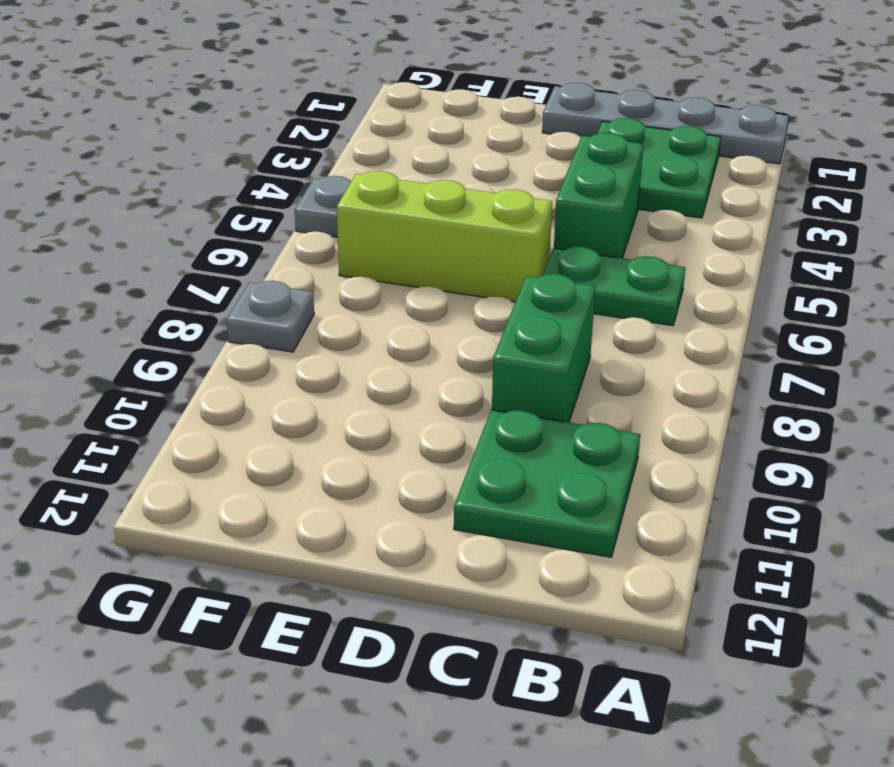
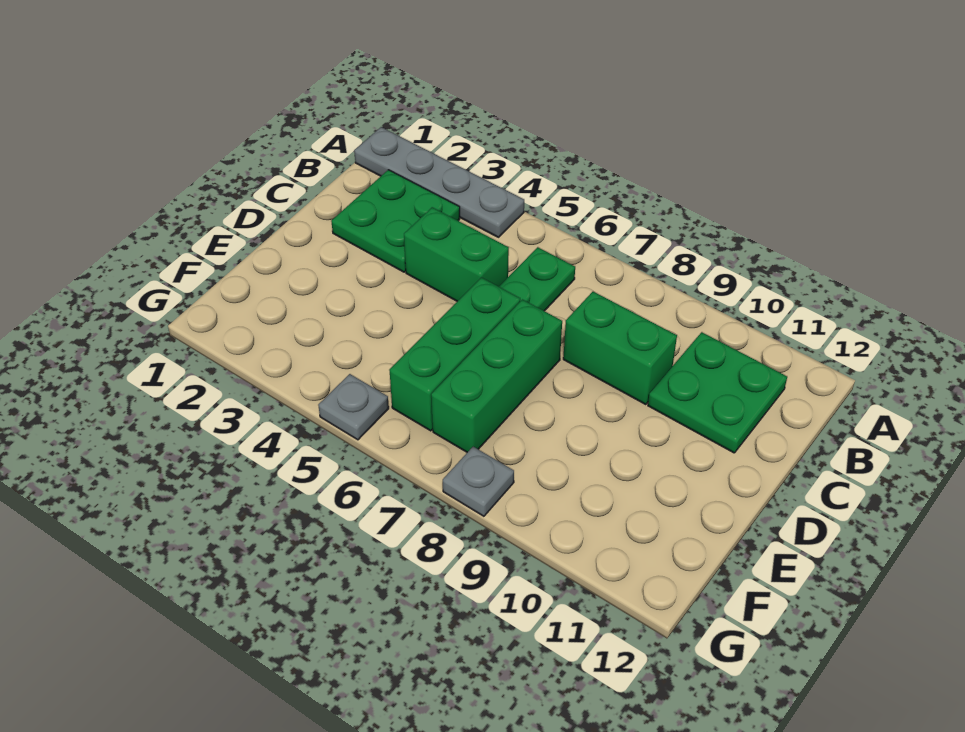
grey 1x4 plate [542,83,789,164] -> grey 1x4 plate turned to [354,127,524,237]
lime 1x3 brick [337,171,552,302] -> green 1x3 brick [389,278,520,431]
none -> green 1x3 brick [431,300,562,452]

